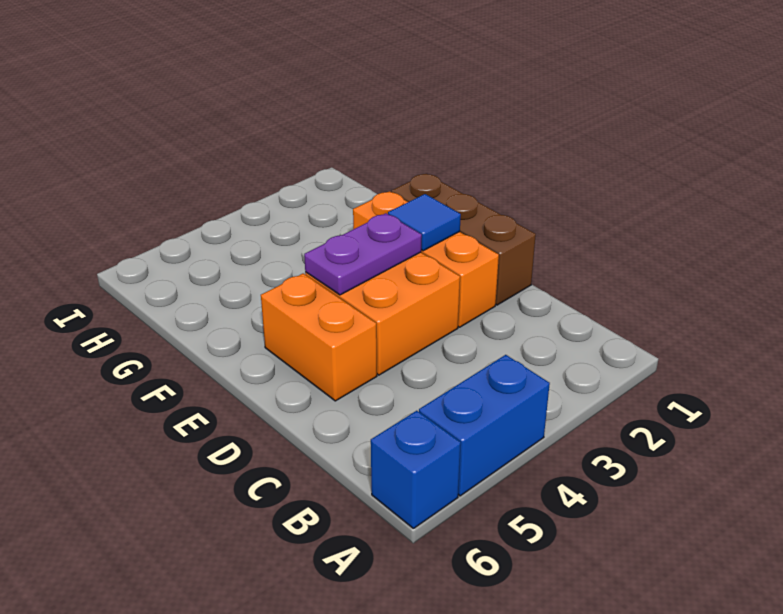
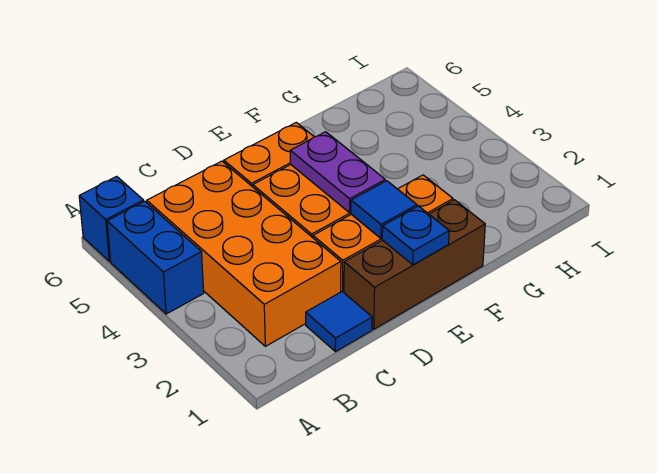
none -> orange 2x4 brick [147,161,341,346]
none -> blue 1x1 tile [306,291,372,352]
none -> blue 1x1 plate [382,206,449,265]

